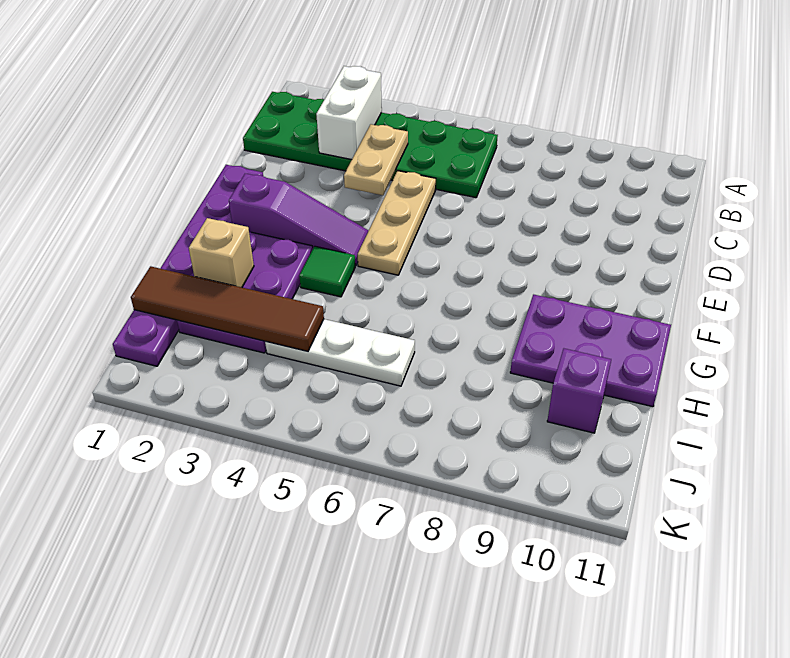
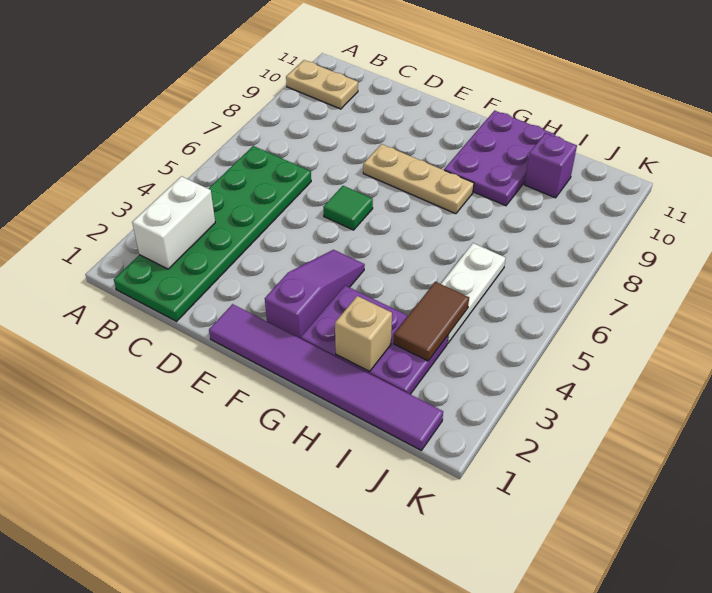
white 1x2 brick [316,66,382,160] -> white 1x2 brick turned to [132,176,215,269]
tan 1x2 plate [344,124,408,195] -> tan 1x2 plate moved to [286,60,358,109]
tan 1x3 plate [358,171,436,275] -> tan 1x3 plate moved to [363,144,474,214]
purple 1x6 plate [113,165,263,366] -> purple 1x6 tile [209,304,443,450]
green 1x1 tile [299,246,355,297] -> green 1x1 tile moved to [323,186,373,230]
brown 1x4 tile [131,266,324,351] -> brown 1x2 tile [394,282,469,361]

